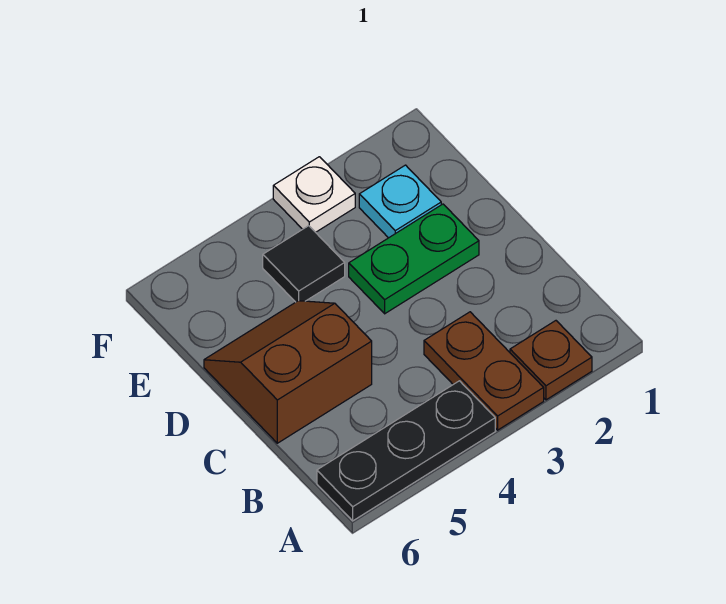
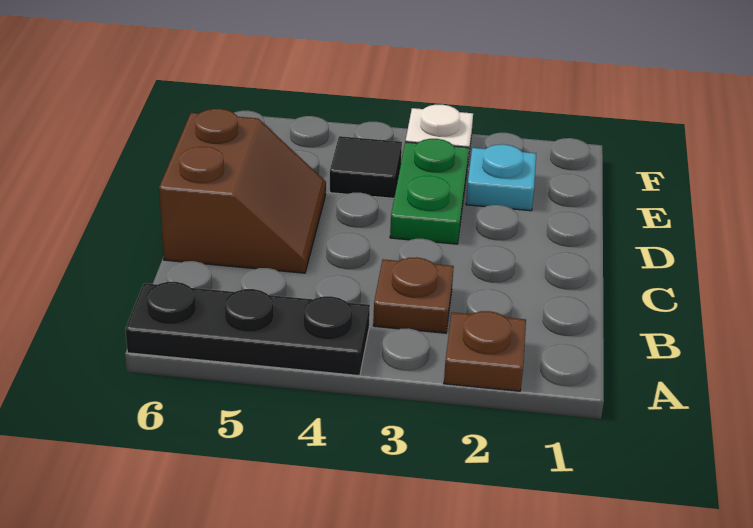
brown 1x2 plate [424,312,544,430] -> brown 1x1 plate [373,257,454,333]
brown 2x2 slope [204,301,372,443] -> brown 2x2 slope turned to [159,109,326,273]
green 1x2 plate [349,204,479,314] -> green 1x2 plate turned to [390,139,469,244]

